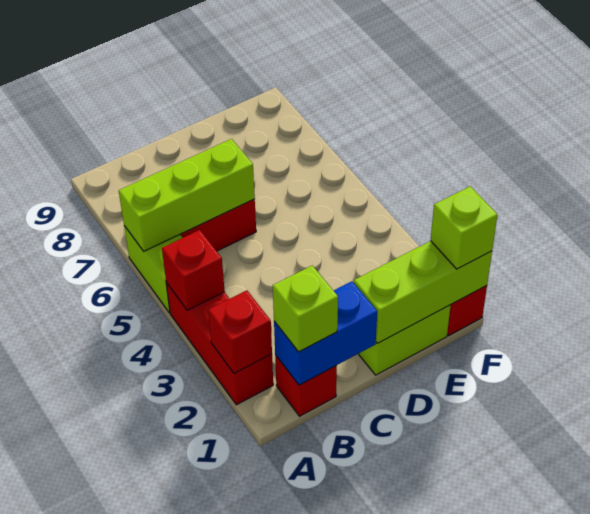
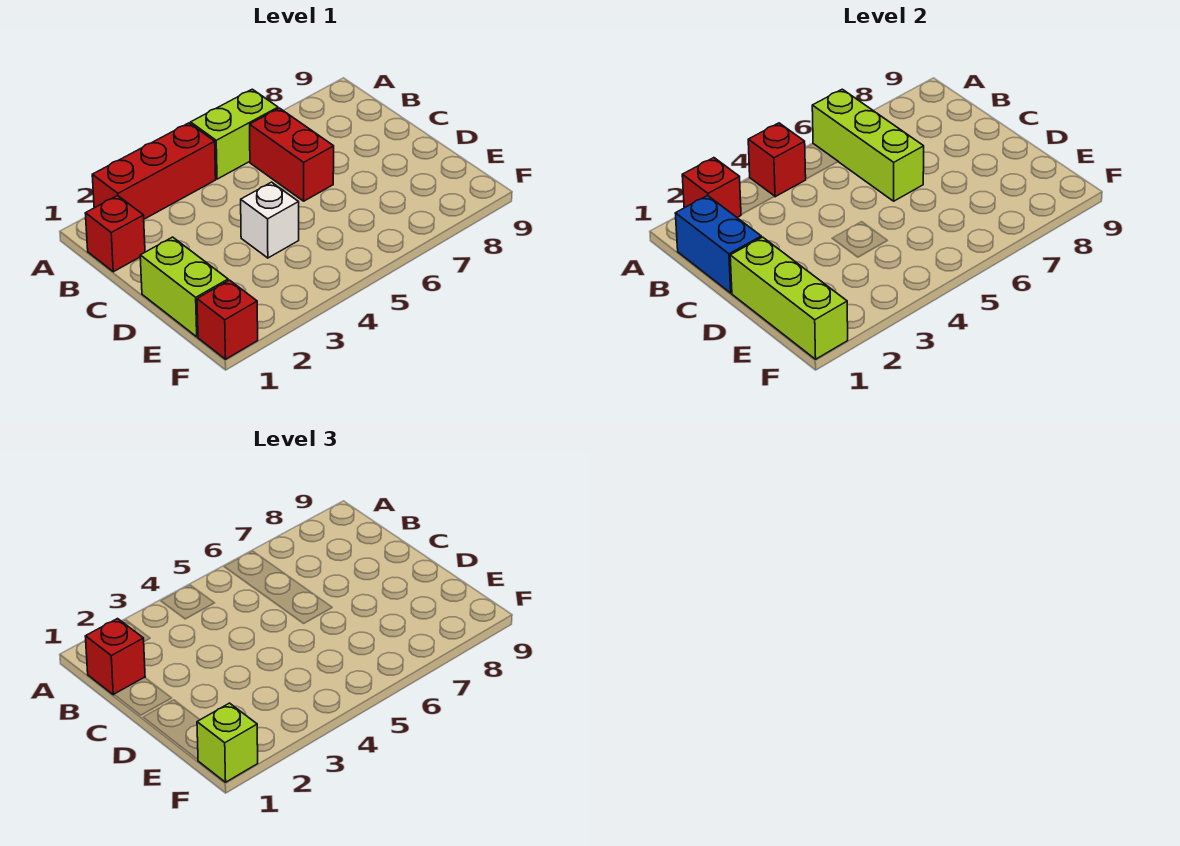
lime 1x1 brick [273,266,338,352] -> red 1x1 brick [85,619,145,695]
none -> white 1x1 brick [241,182,299,258]

